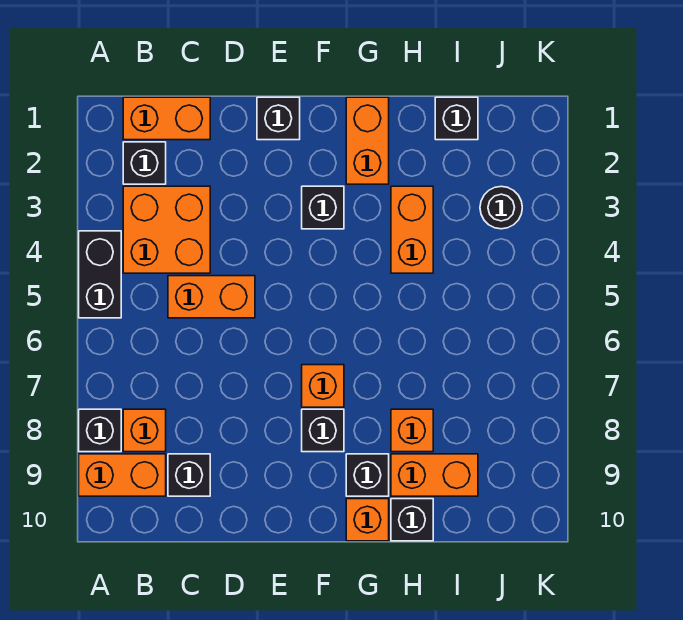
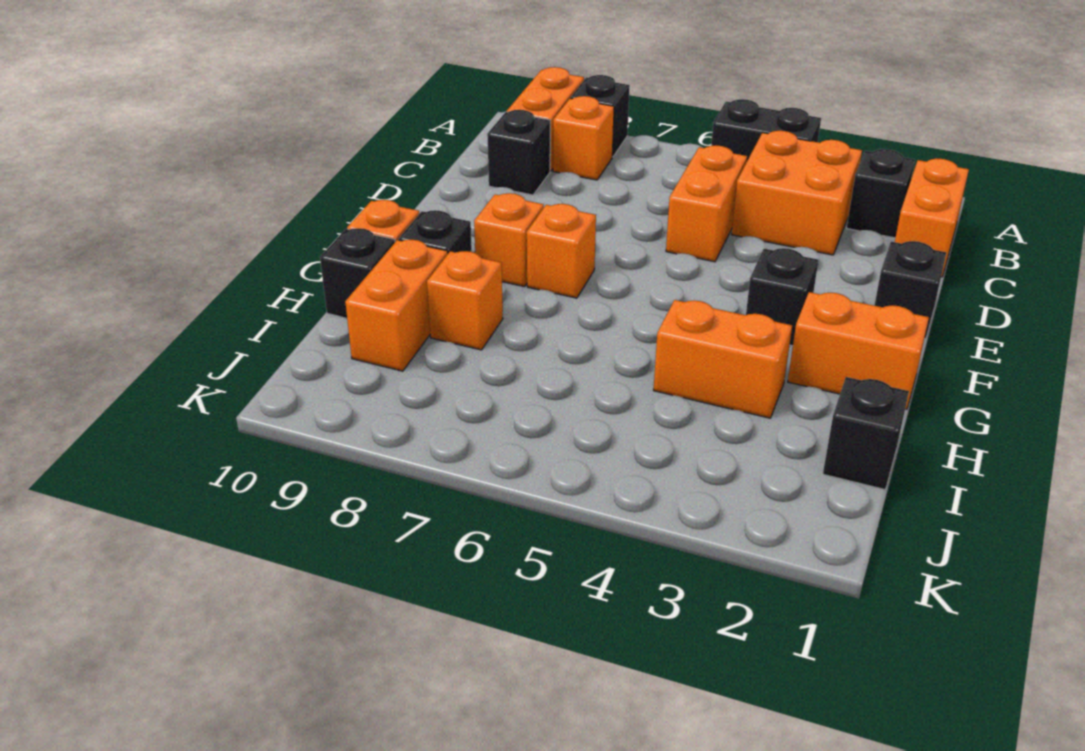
black 1x1 brick [302,409,344,452] -> orange 1x1 brick [474,193,544,287]
black 1x1 round brick [480,186,522,229] -> none

